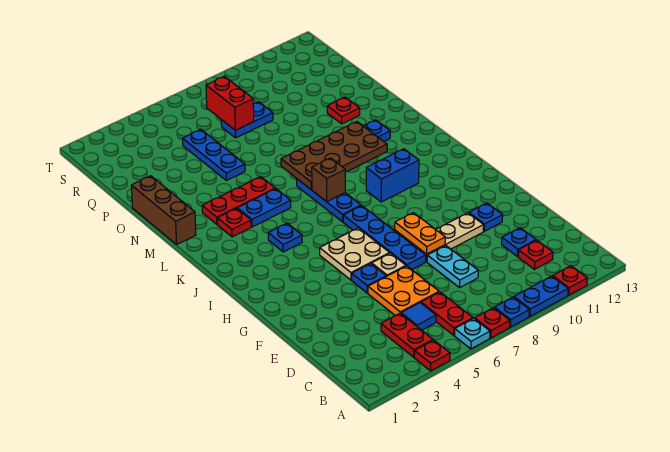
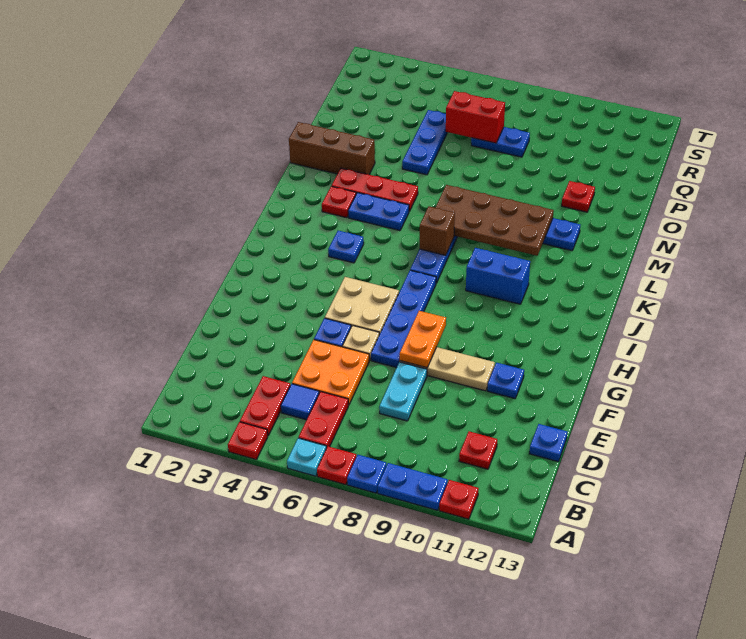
blue 1x1 plate [502,228,536,257] -> blue 1x1 plate moved to [529,424,567,462]
brown 1x3 brick [131,176,196,244] -> brown 1x3 brick turned to [289,122,375,175]
red 1x2 brick [206,76,254,130] -> red 1x2 brick turned to [446,91,505,143]

